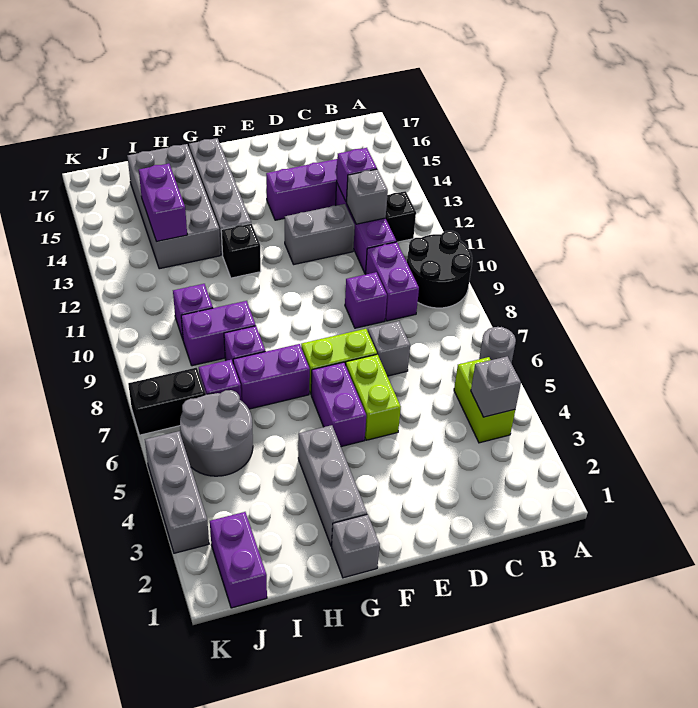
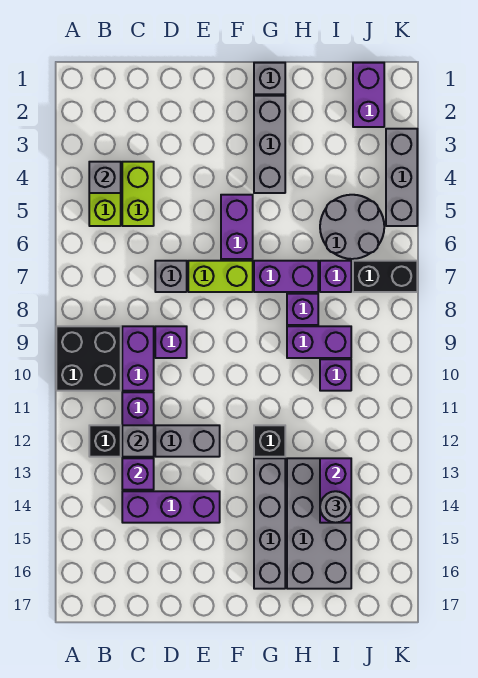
grey 1x1 round brick [479,327,516,363] -> grey 1x1 round brick moved to [320,491,351,523]
black 2x2 round brick [407,231,472,308] -> black 2x2 brick [56,326,121,391]
lime 1x2 brick [346,354,401,440] -> lime 1x2 brick moved to [122,162,154,226]

